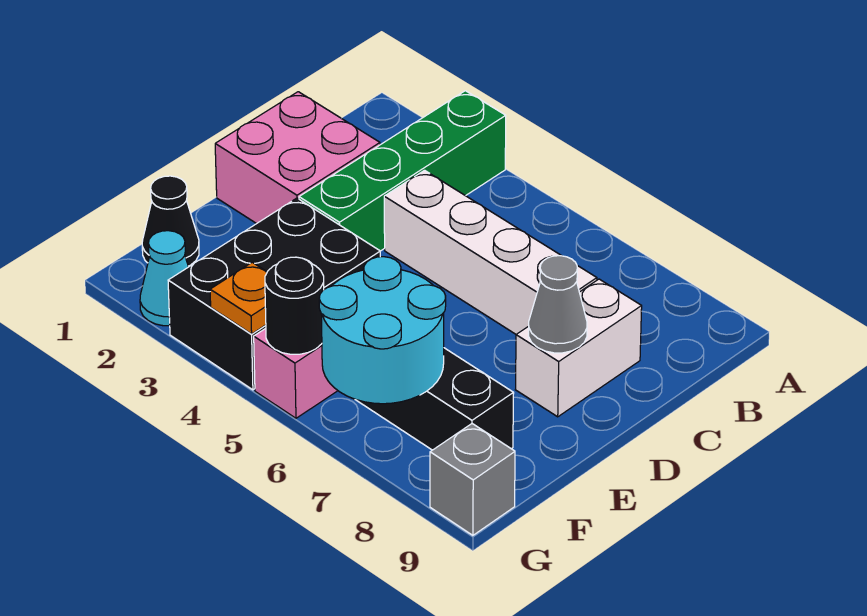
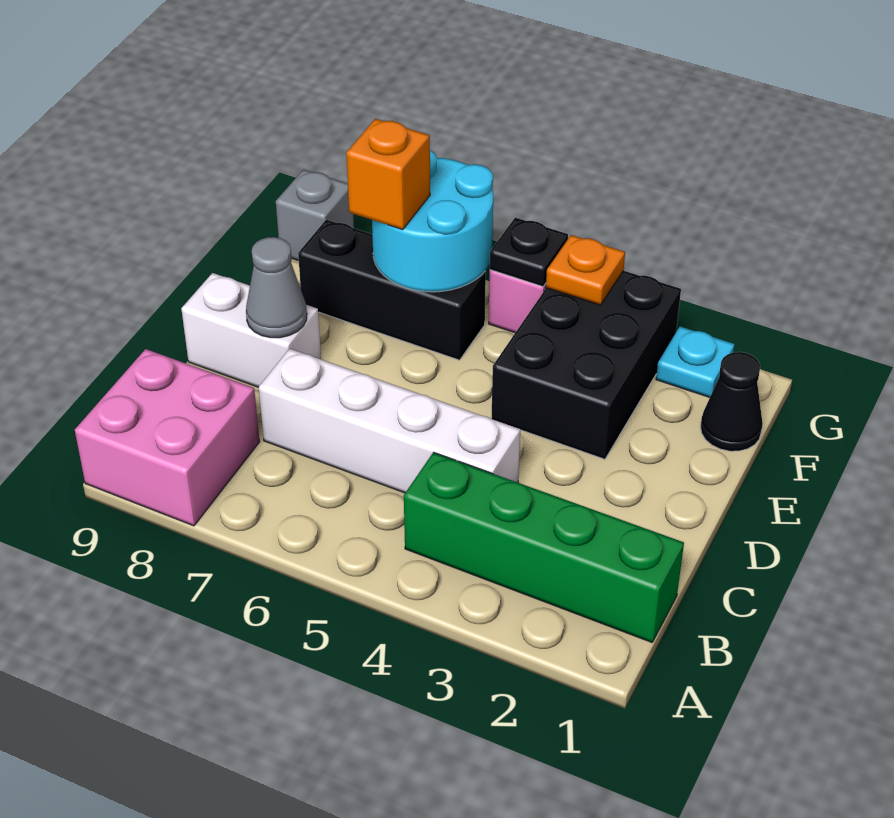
green 1x4 brick [299,91,506,251] -> green 1x4 brick turned to [404,452,684,642]
pink 2x2 brick [215,92,380,224] -> pink 2x2 brick moved to [75,349,260,526]
white 1x2 brick [515,279,642,417] -> white 1x2 brick turned to [181,273,321,387]
none -> orange 1x1 brick [346,119,430,230]
cyan 1x1 cone [140,231,188,326] -> cyan 1x1 plate [656,327,735,397]
black 1x1 round brick [265,257,324,354] -> black 1x1 plate [490,218,568,287]

